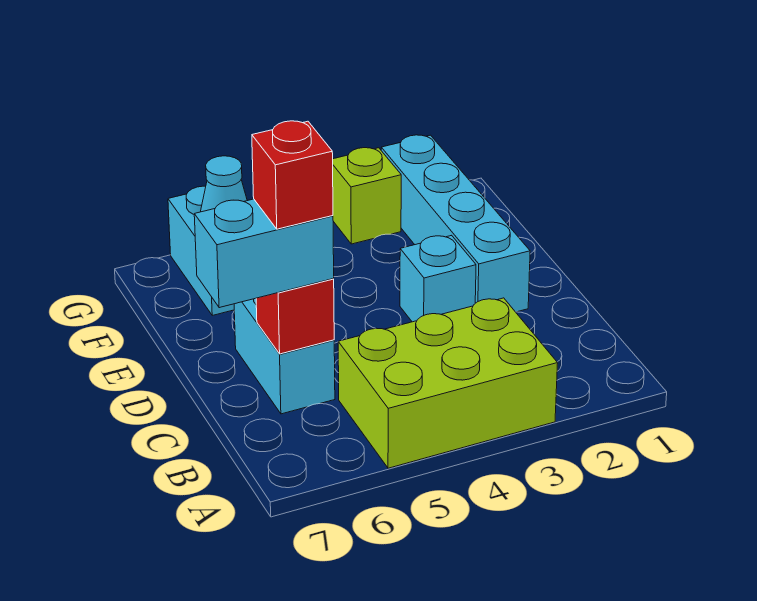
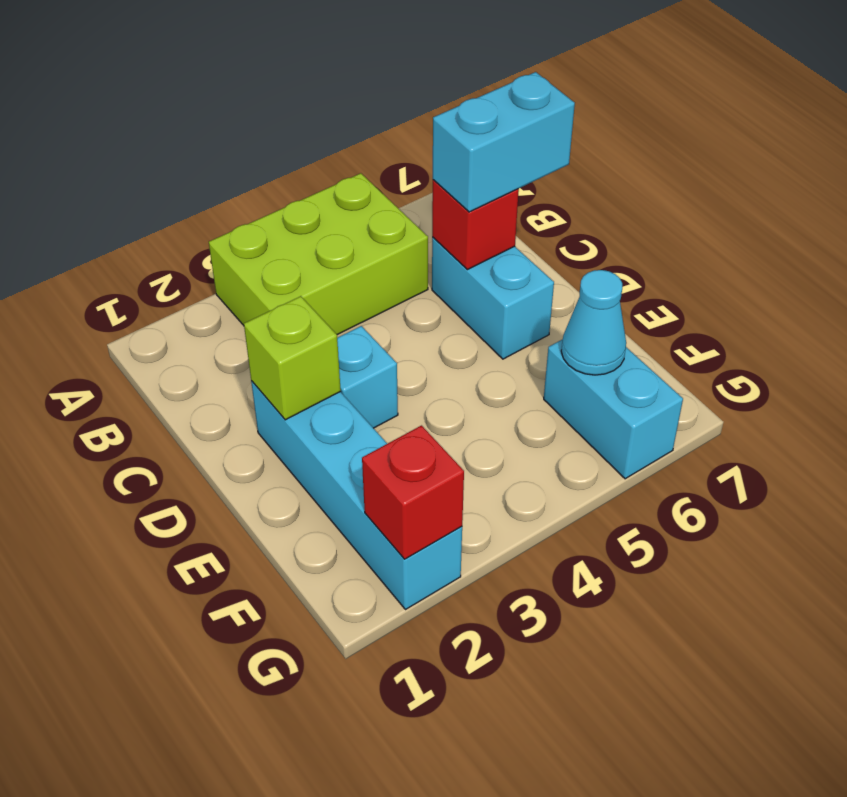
red 1x1 brick [252,121,333,229] -> red 1x1 brick moved to [362,426,464,559]
lime 1x1 brick [333,148,401,244] -> lime 1x1 brick moved to [244,296,341,420]

